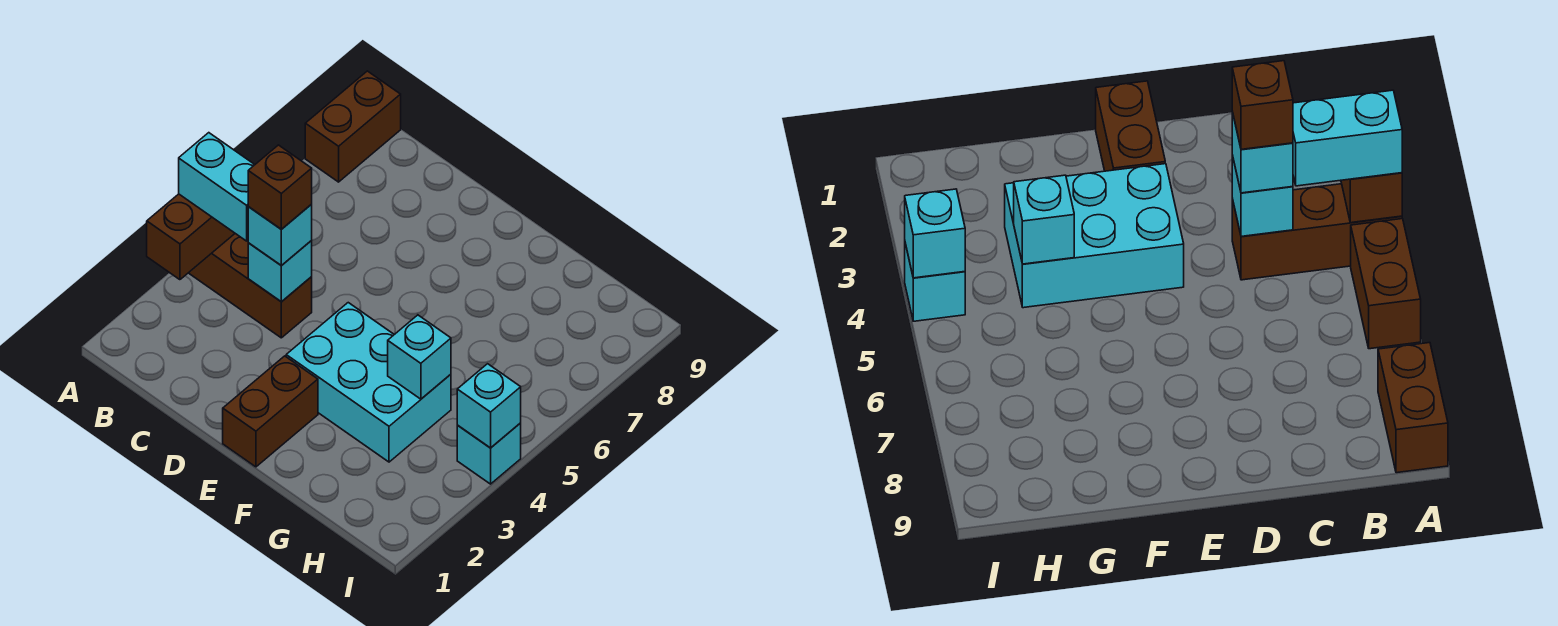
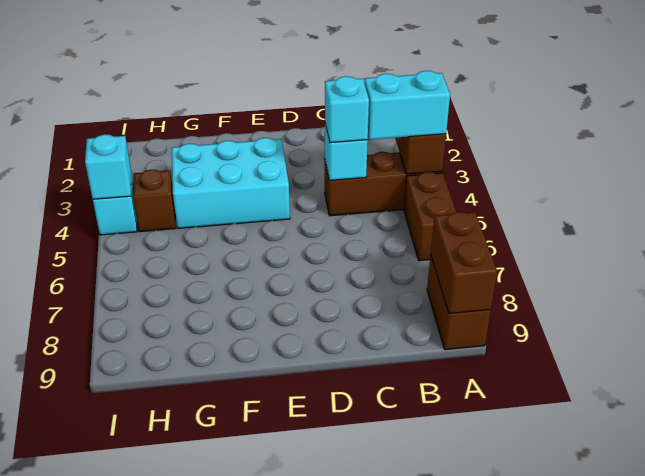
brown 1x1 brick [248,145,312,229] -> brown 1x1 brick moved to [133,170,176,232]
brown 1x2 brick [223,356,318,467] -> brown 1x2 brick moved to [431,212,497,313]
cyan 1x1 brick [388,315,451,399] -> none

